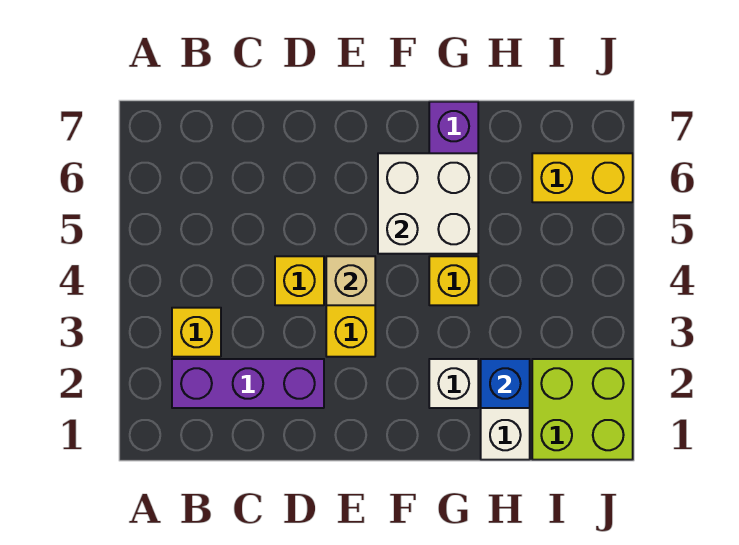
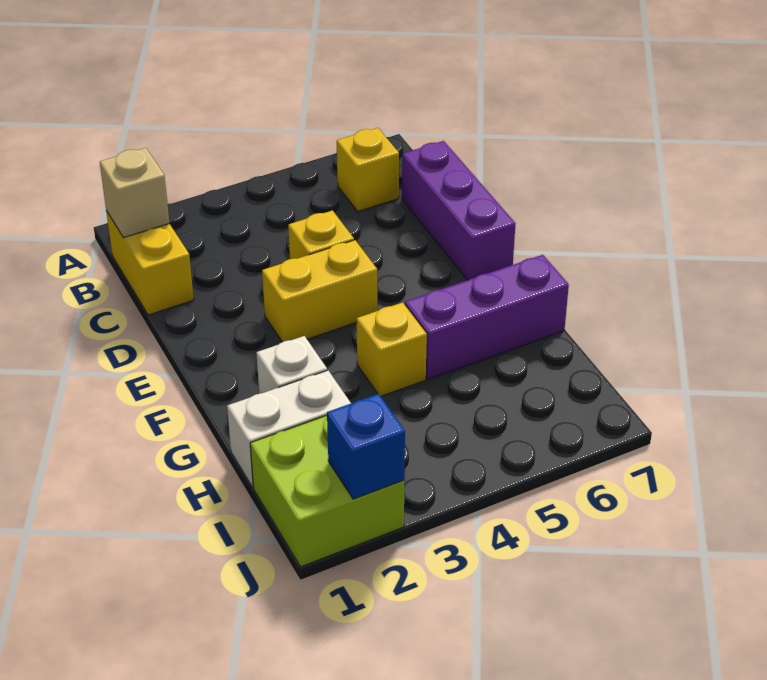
purple 1x3 brick [172,359,324,408] -> purple 1x3 brick moved to [402,141,516,280]
yellow 1x1 brick [172,308,221,357] -> yellow 1x1 brick moved to [337,128,399,211]
tan 1x1 brick [326,256,375,305] -> tan 1x1 brick moved to [100,148,170,238]
white 2x2 brick [378,153,478,254] -> none
blue 1x1 brick [481,359,530,408] -> blue 1x1 brick moved to [327,394,405,499]
yellow 1x2 brick [532,153,633,202] -> yellow 1x2 brick moved to [106,211,194,315]

